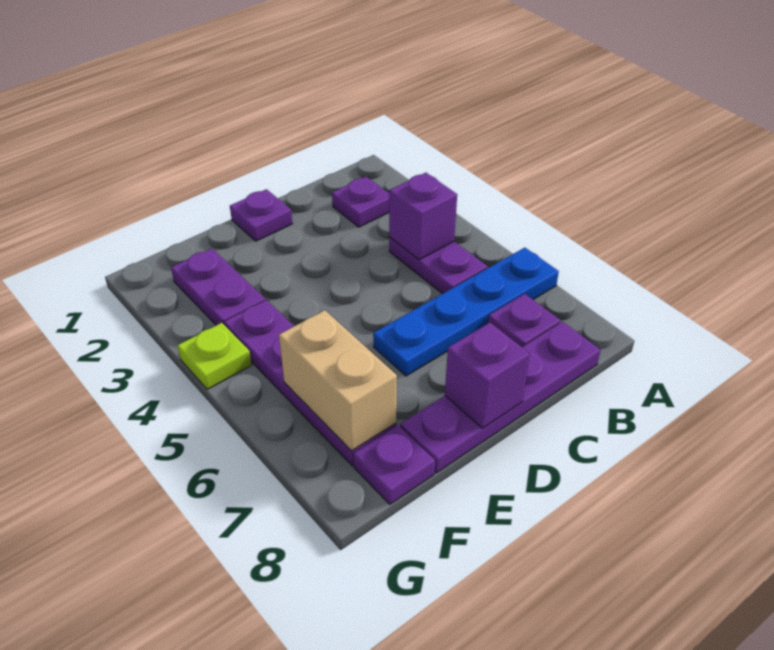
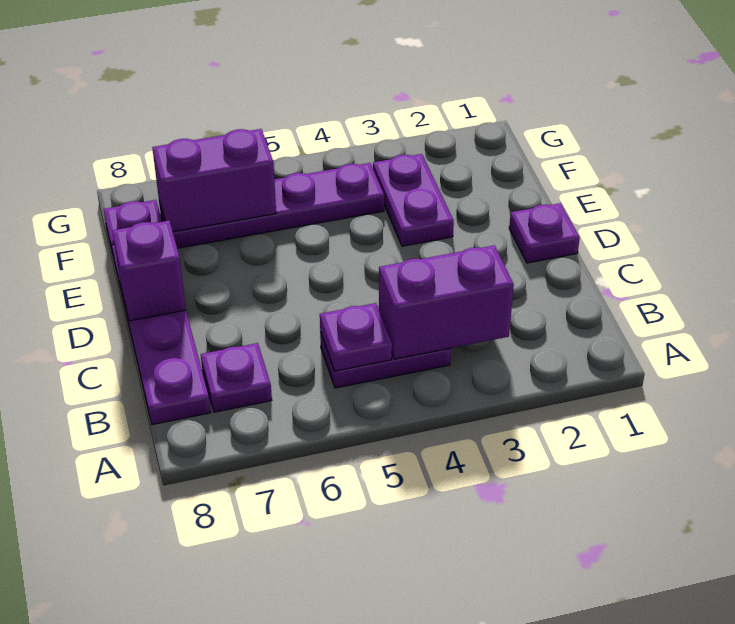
blue 1x4 plate [373,248,559,376] -> none
purple 1x1 plate [332,177,389,227] -> purple 1x1 plate moved to [320,303,392,371]
purple 1x1 brick [389,173,457,260] -> purple 1x2 brick [379,245,514,359]
purple 1x2 plate [171,248,265,325] -> purple 1x2 plate turned to [373,154,454,246]
tan 1x2 brick [279,310,397,451] -> purple 1x2 brick [152,129,276,232]
lime 1x1 plate [178,323,252,389] -> none

